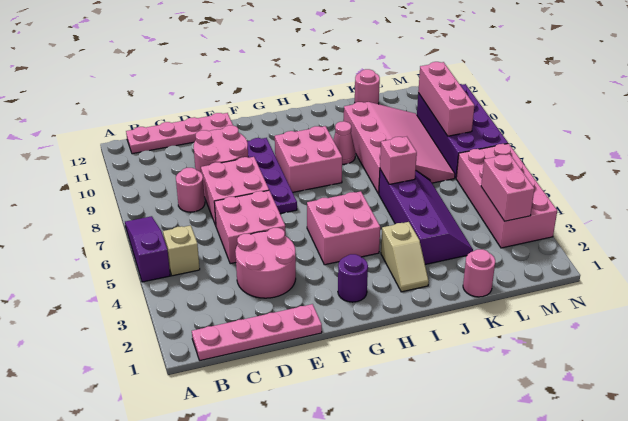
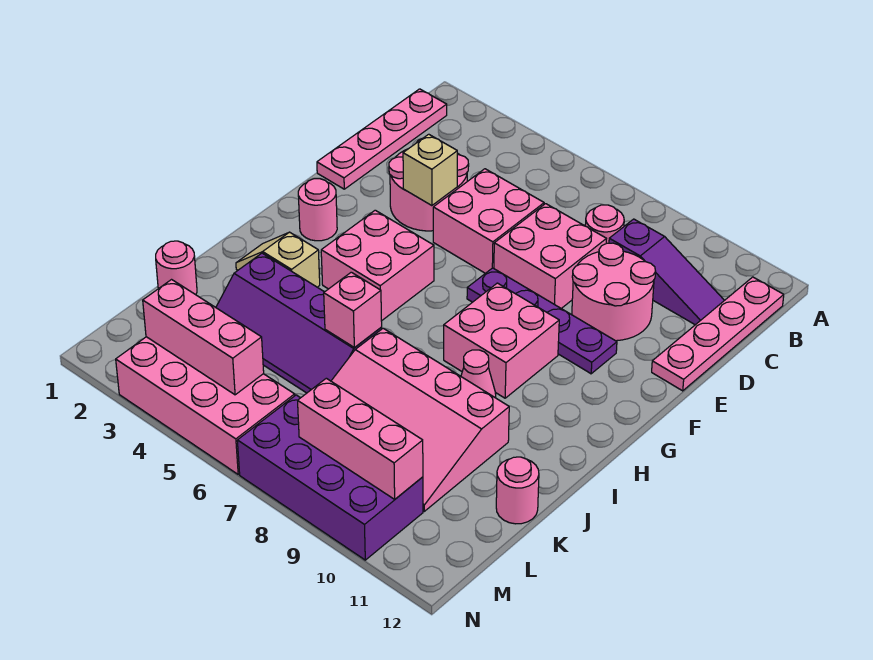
purple 1x3 slope [125,216,170,282] -> purple 1x3 slope moved to [609,219,724,325]
tan 1x1 brick [163,225,200,276] -> tan 1x1 brick moved to [403,134,457,206]
purple 1x1 round brick [338,254,368,302] -> pink 1x1 round brick [298,179,337,241]
pink 1x2 brick [481,154,535,221] -> pink 1x3 brick [143,280,264,395]

